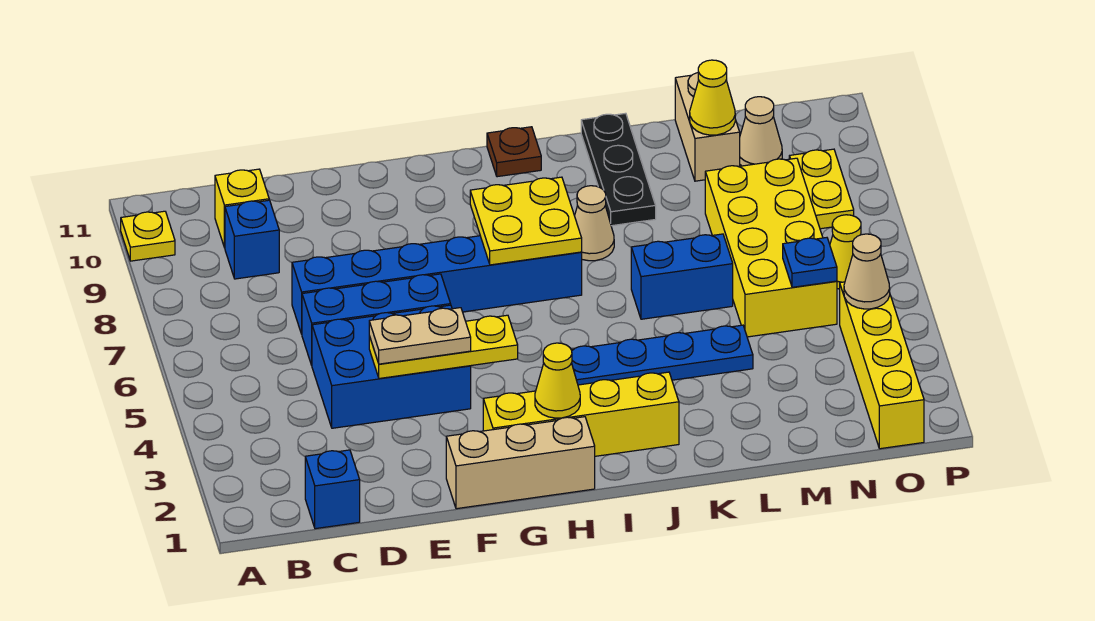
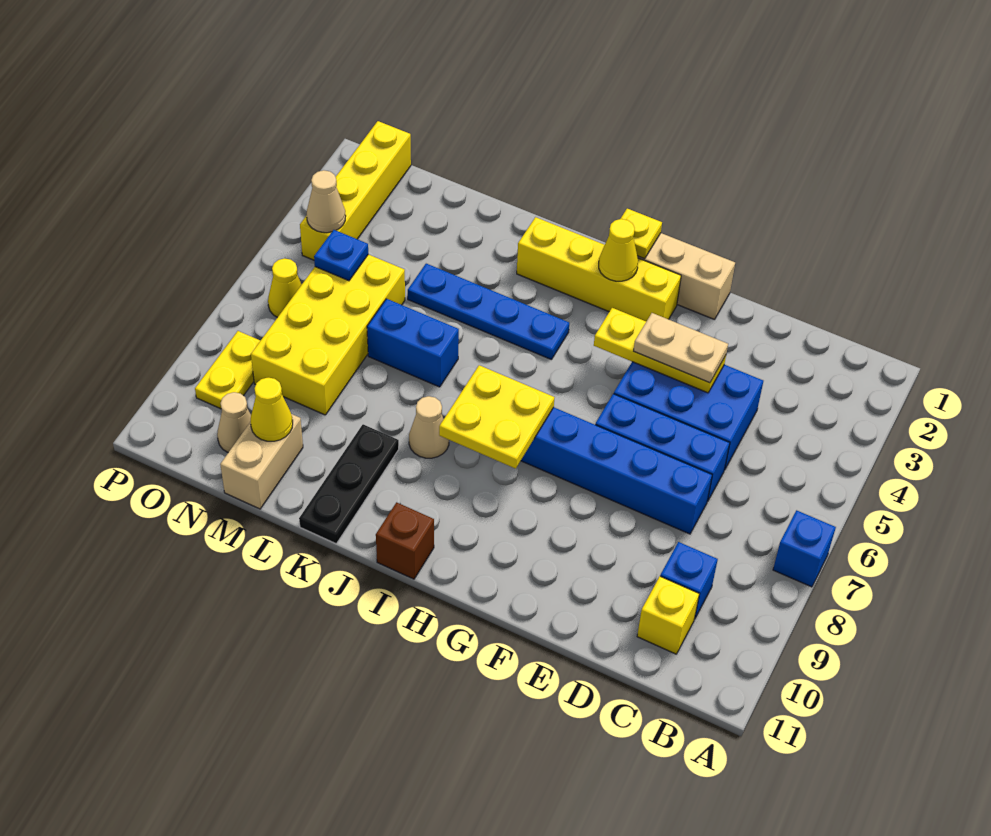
yellow 1x1 plate [121,211,175,261] -> yellow 1x1 plate moved to [621,209,662,259]
blue 1x1 brick [305,450,360,529] -> blue 1x1 brick moved to [773,510,836,587]
brown 1x1 plate [487,127,541,177] -> brown 1x1 brick [376,502,434,579]

